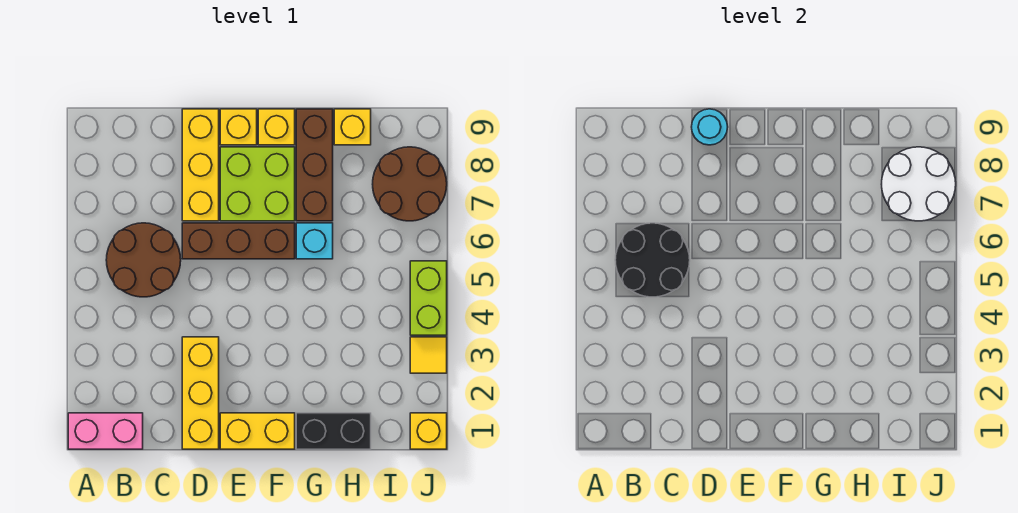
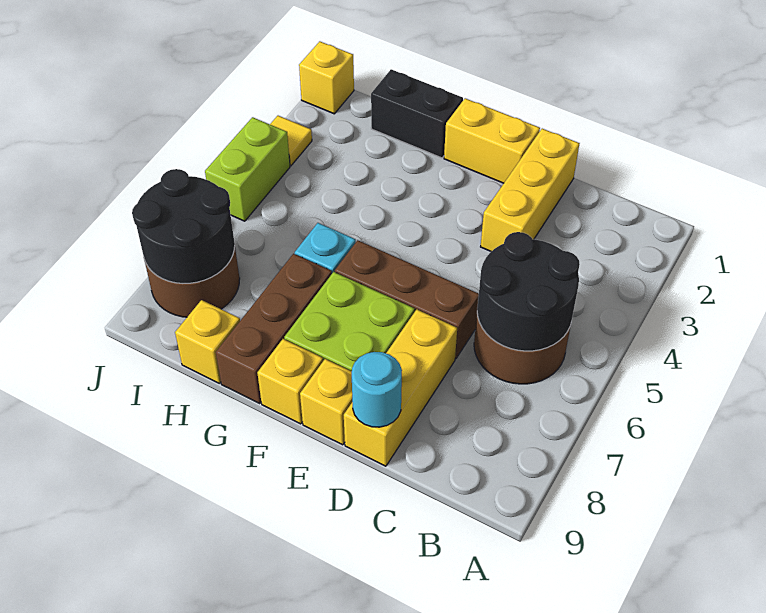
pink 1x2 brick [68,413,143,449] -> none
white 2x2 round brick [882,147,956,221] -> black 2x2 round brick [132,169,235,283]

